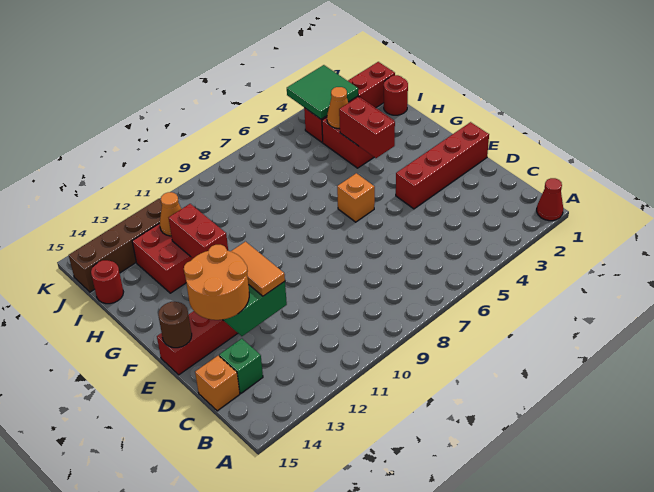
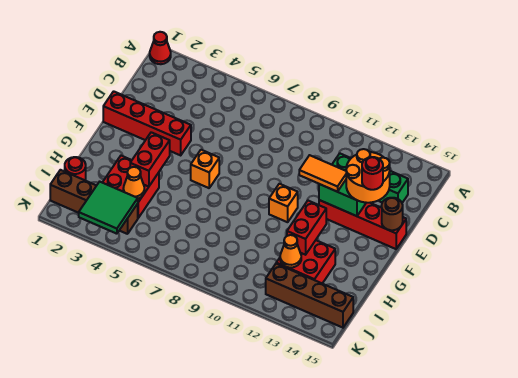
orange 1x1 brick [195,356,240,411] -> orange 1x1 brick moved to [269,184,298,222]
orange 1x2 tile [231,242,285,296] -> orange 1x2 tile turned to [299,155,346,192]
red 1x1 round brick [91,260,123,304] -> red 1x1 round brick moved to [362,157,383,190]
red 1x4 brick [304,62,395,142] -> brown 1x4 brick [50,170,138,234]

